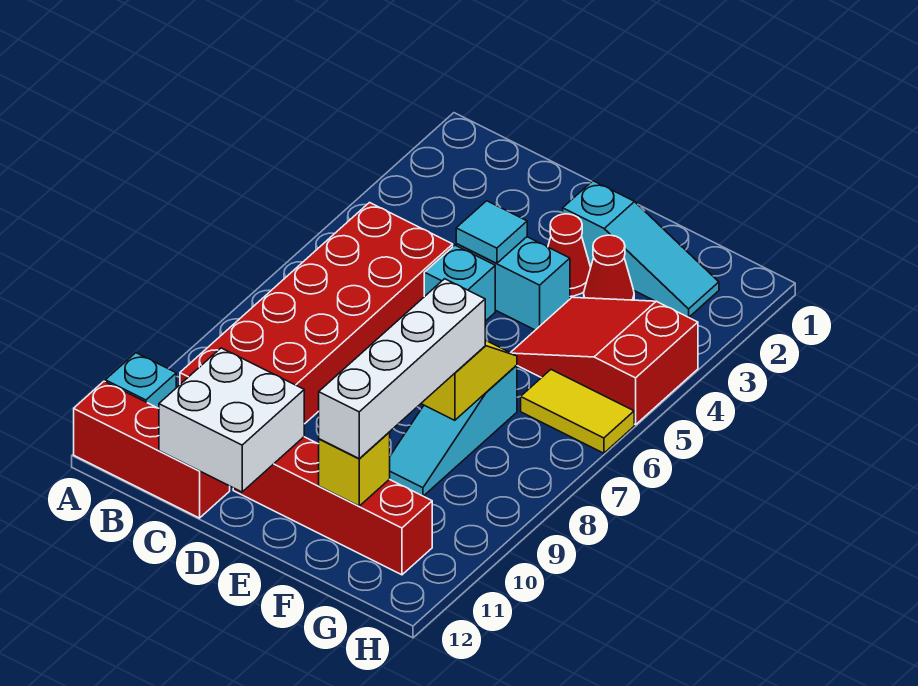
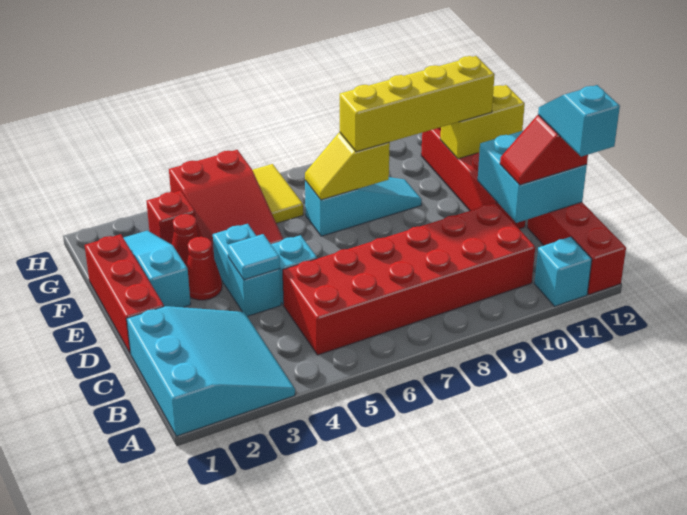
none -> cyan 3x3 slope [127,306,295,436]
none -> cyan 1x2 slope [538,85,620,157]
white 2x2 brick [159,348,304,492] -> cyan 2x2 brick [478,130,587,223]
none -> red 1x2 slope [500,115,588,185]
none -> red 1x3 brick [85,234,164,354]
white 1x4 brick [319,279,485,458] -> yellow 1x4 brick [340,56,495,152]
yellow 1x1 brick [319,432,390,506] -> yellow 1x2 brick [440,85,525,159]
none -> red 1x1 brick [146,191,195,244]

